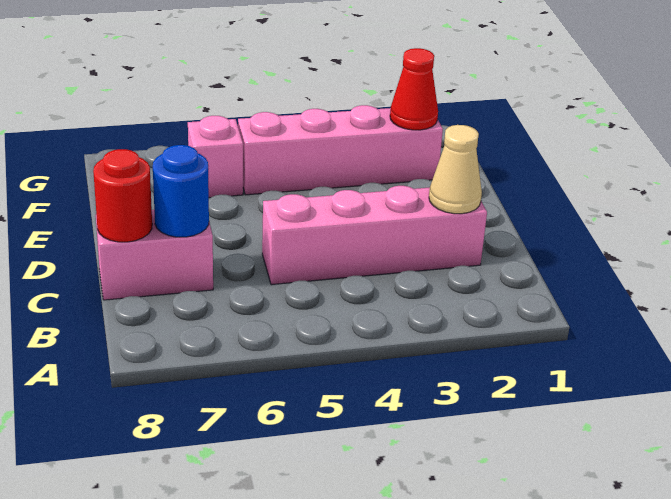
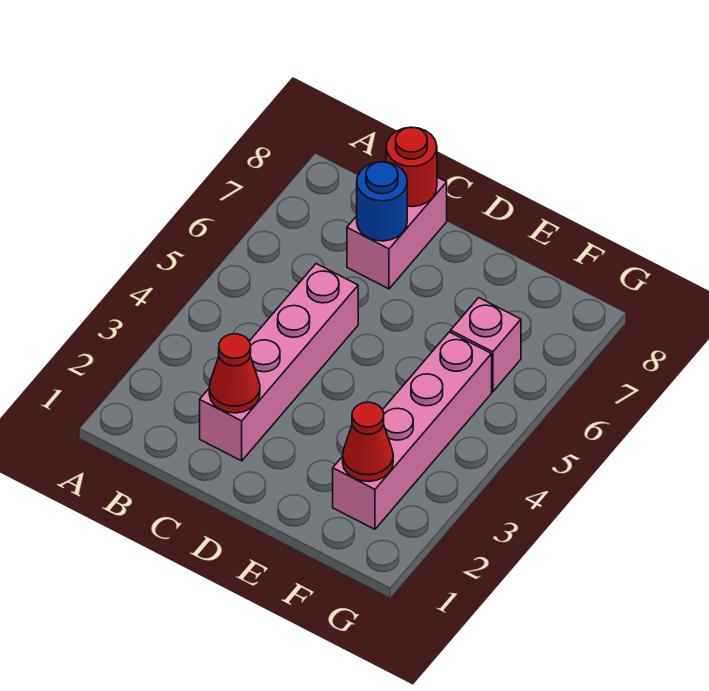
tan 1x1 cone [429,125,482,214] -> red 1x1 cone [209,334,260,413]

